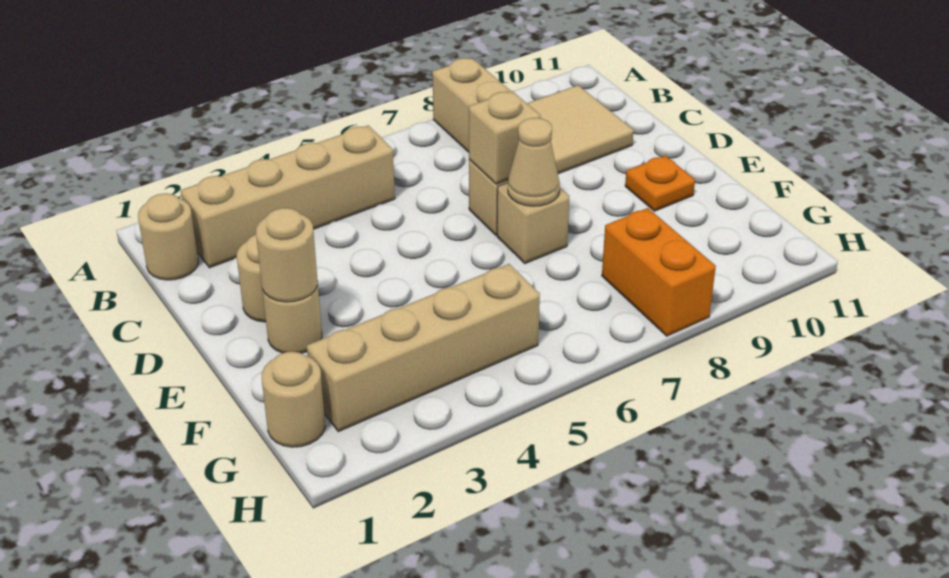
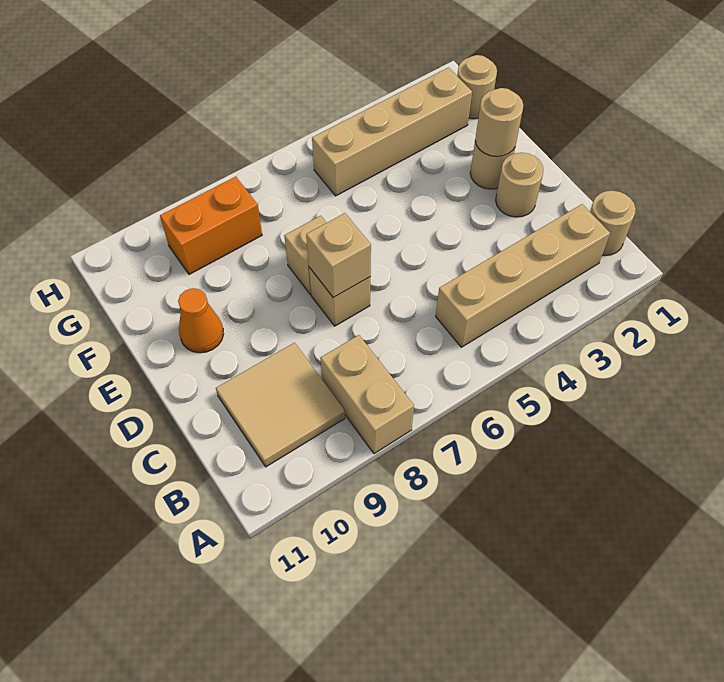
tan 1x1 cone [508,118,560,206] -> none
orange 1x1 plate [625,156,695,211] -> orange 1x1 cone [178,288,224,353]
orange 1x2 brick [602,208,716,336] -> orange 1x2 brick turned to [160,177,262,274]

